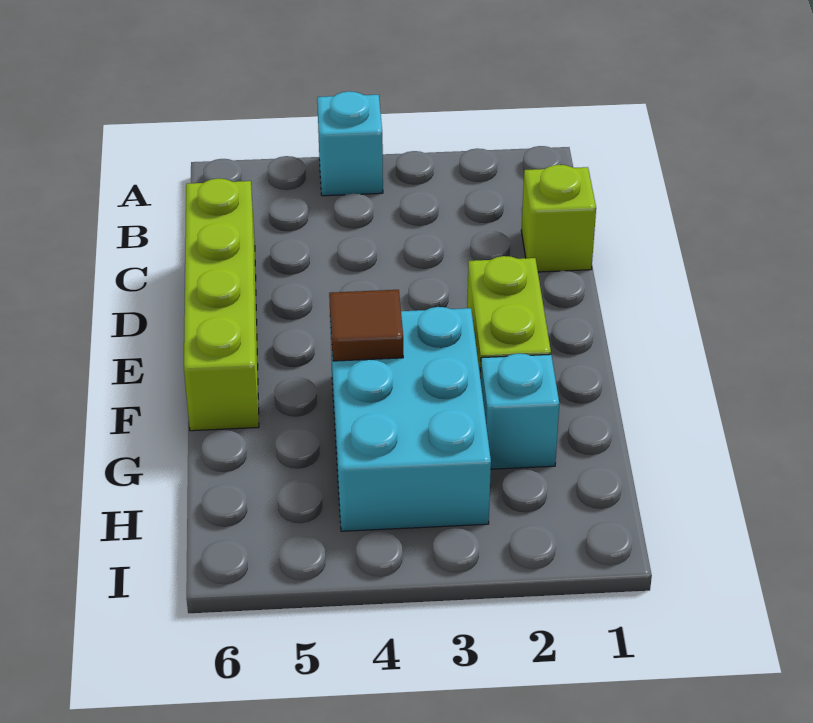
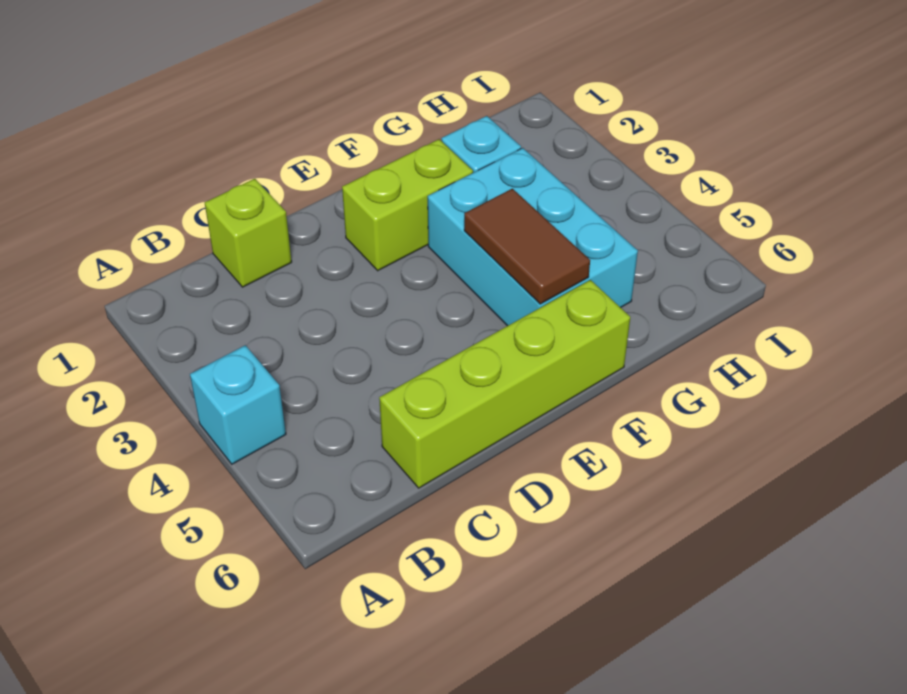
cyan 2x3 brick [330,307,491,531] -> cyan 2x3 brick turned to [428,148,638,326]
brown 1x1 tile [329,290,403,361] -> brown 1x2 tile [464,189,590,304]

